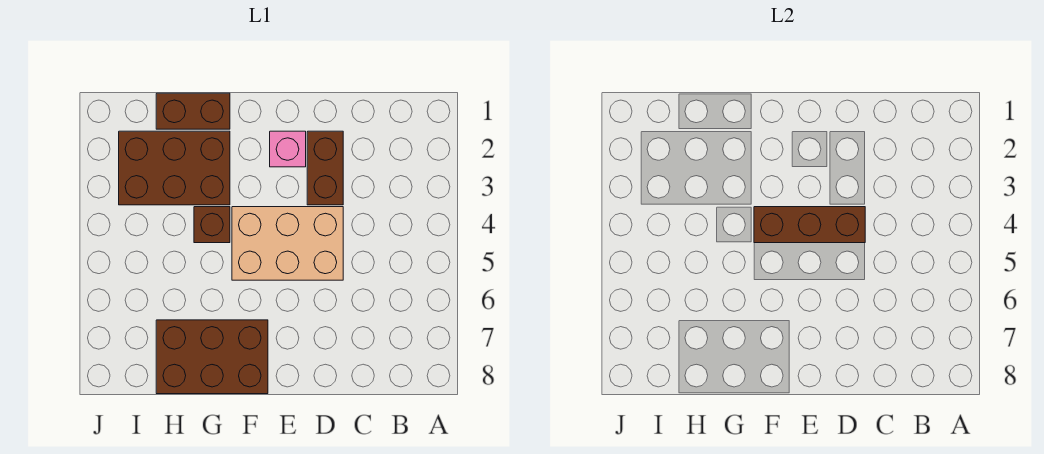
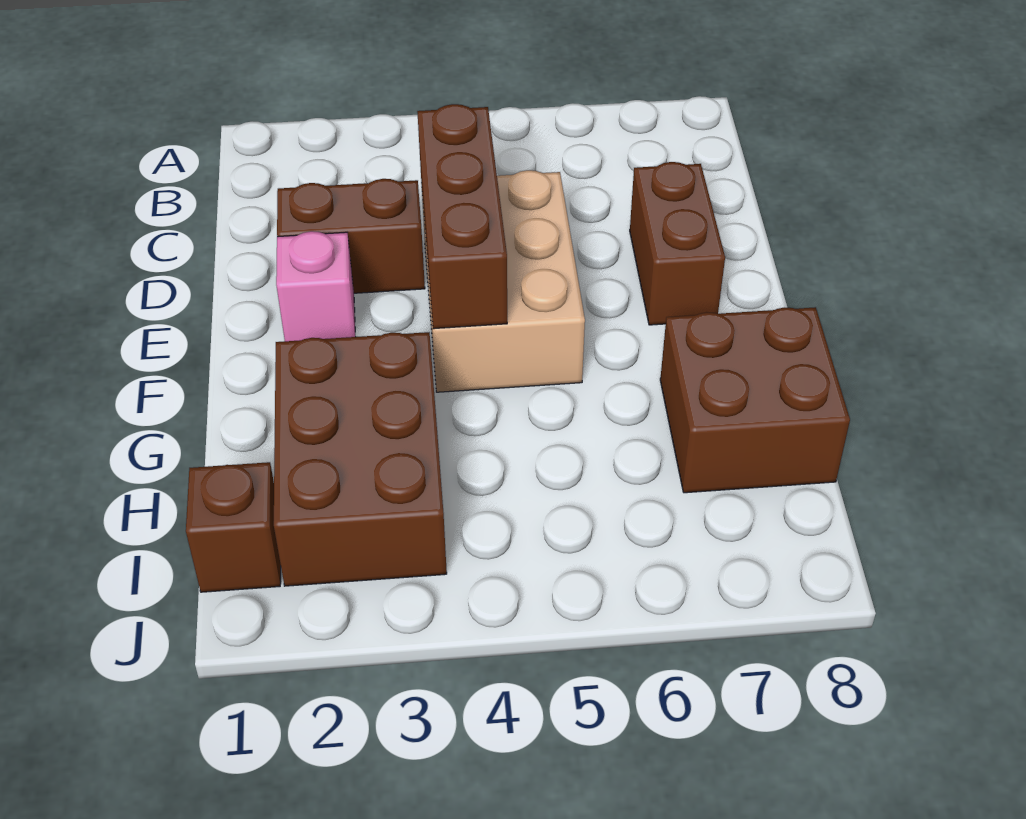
brown 2x3 brick [156,320,268,394] -> brown 2x2 brick [660,307,850,493]
brown 1x2 brick [156,93,230,129] -> brown 1x2 brick moved to [630,162,725,325]
brown 1x1 brick [194,207,230,243] -> brown 1x1 brick moved to [186,462,281,592]

